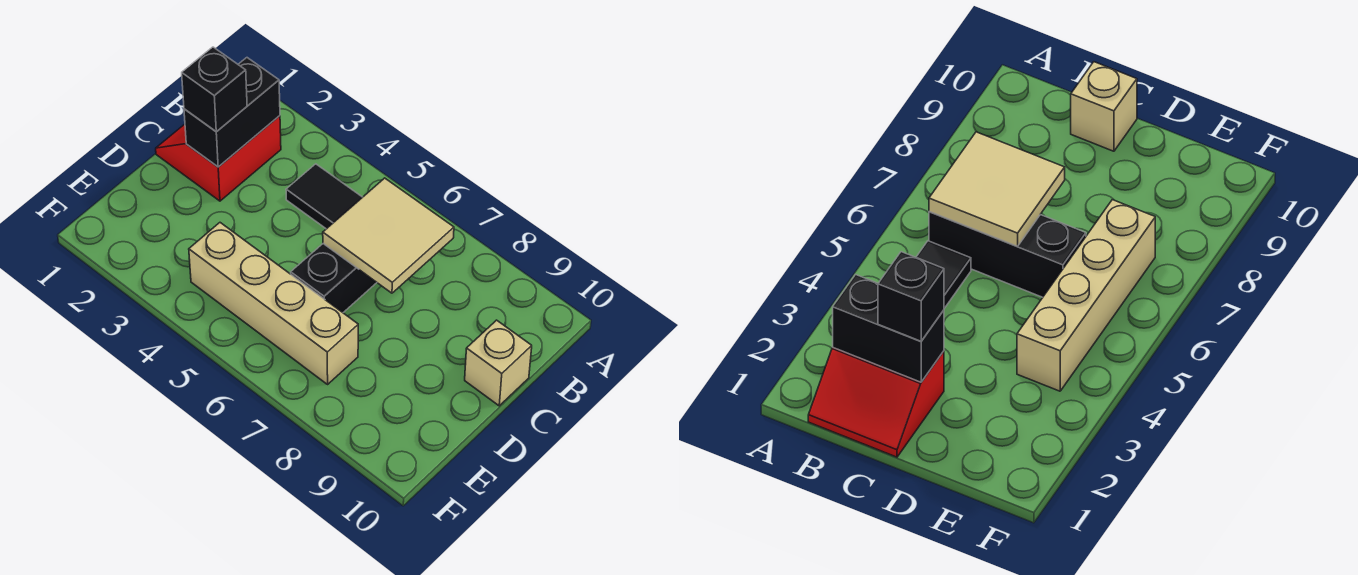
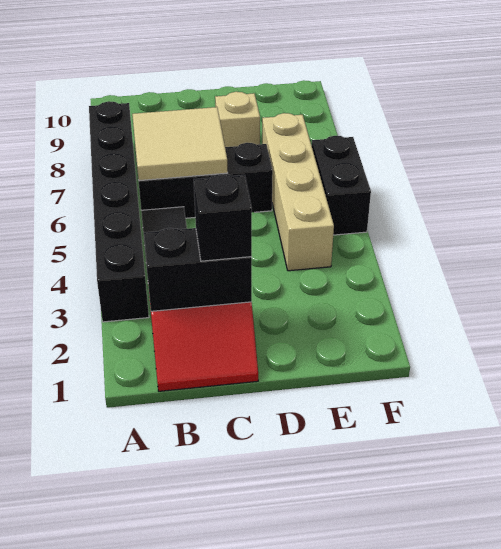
none -> black 1x6 brick [89,101,149,322]
tan 1x1 brick [465,320,532,406] -> tan 1x1 brick moved to [215,92,260,147]
none -> black 1x2 brick [312,136,371,235]

